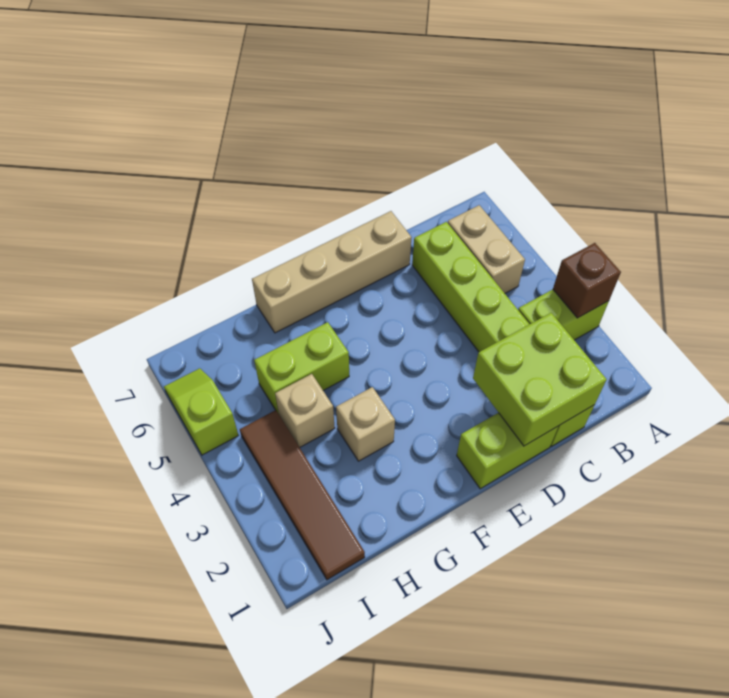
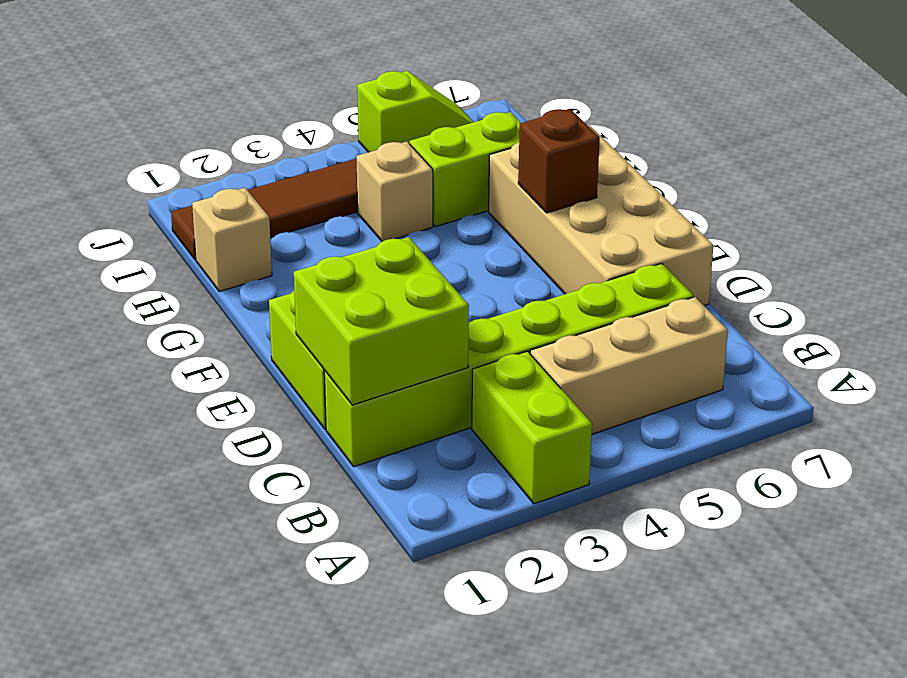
brown 1x1 brick [553,243,621,318] -> brown 1x1 brick moved to [518,109,600,213]
tan 1x2 brick [448,205,525,293] -> tan 1x3 brick [530,297,728,434]
tan 1x4 brick [252,211,412,333] -> tan 2x4 brick [489,125,713,306]
tan 1x1 brick [336,387,395,461] -> tan 1x1 brick moved to [192,188,272,291]
lime 1x2 brick [254,322,349,414] -> lime 1x2 brick turned to [409,112,521,227]

